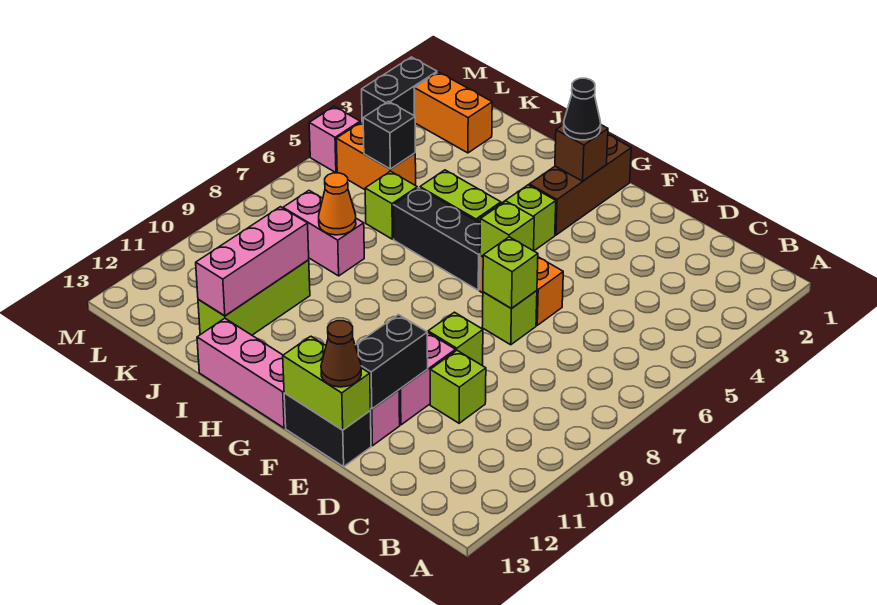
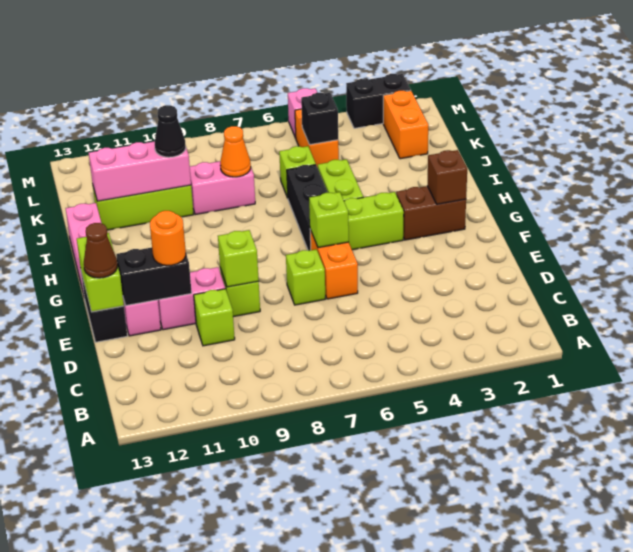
lime 1x1 brick [483,237,538,309] -> lime 1x1 brick moved to [218,230,259,287]
none -> orange 1x1 round brick [150,211,186,266]
brown 1x3 brick [529,135,631,235] -> brown 1x2 brick [396,186,466,240]
black 1x1 cone [564,78,601,140] -> black 1x1 cone moved to [155,105,186,157]
pink 1x2 brick [283,191,364,276] -> pink 1x2 brick turned to [190,161,255,215]

